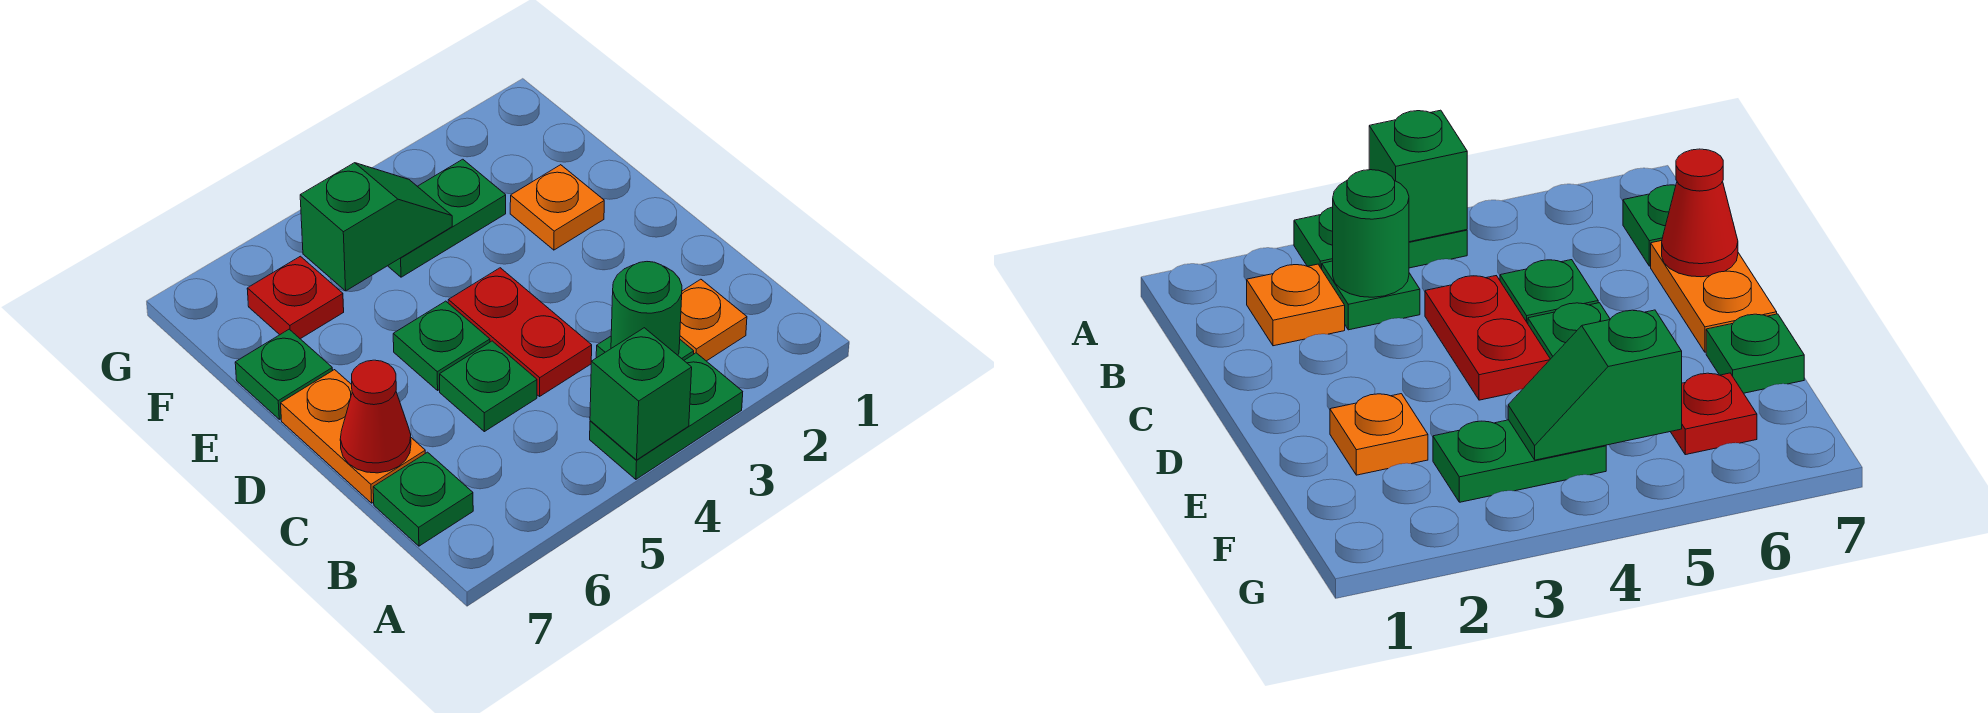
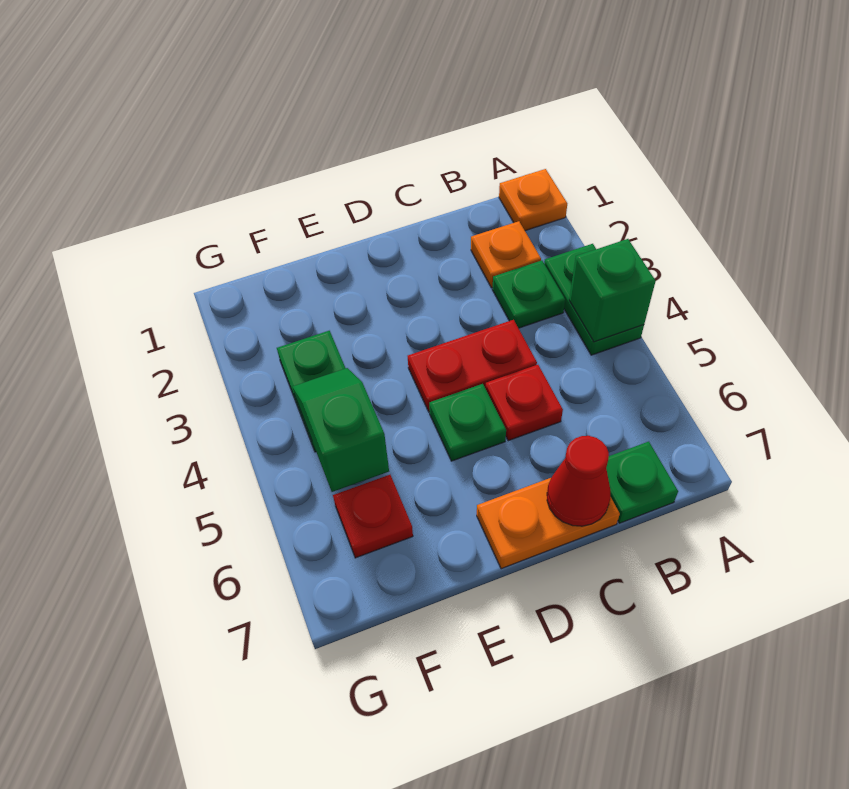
green 1x1 round brick [611,262,682,355] -> none
green 1x1 plate [440,341,537,432] -> red 1x1 plate [485,365,563,441]
orange 1x1 plate [510,165,604,250] -> orange 1x1 plate moved to [499,169,567,231]
green 1x1 plate [235,329,333,419] -> none

